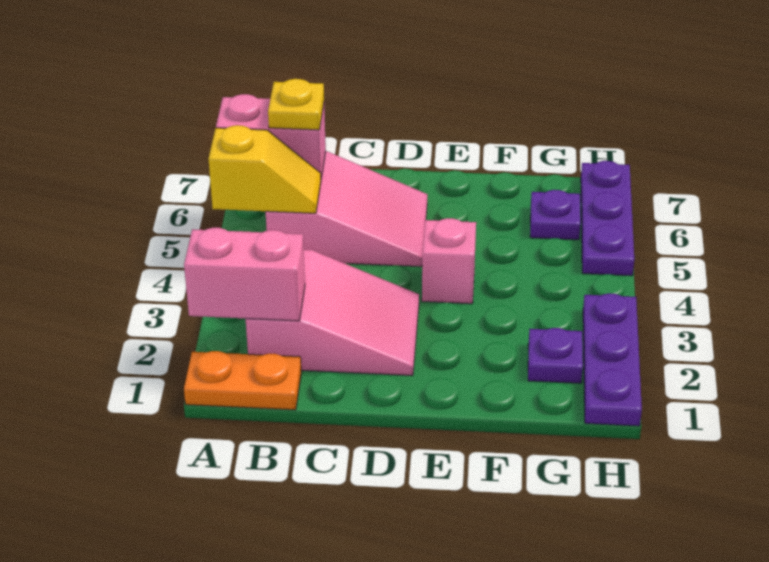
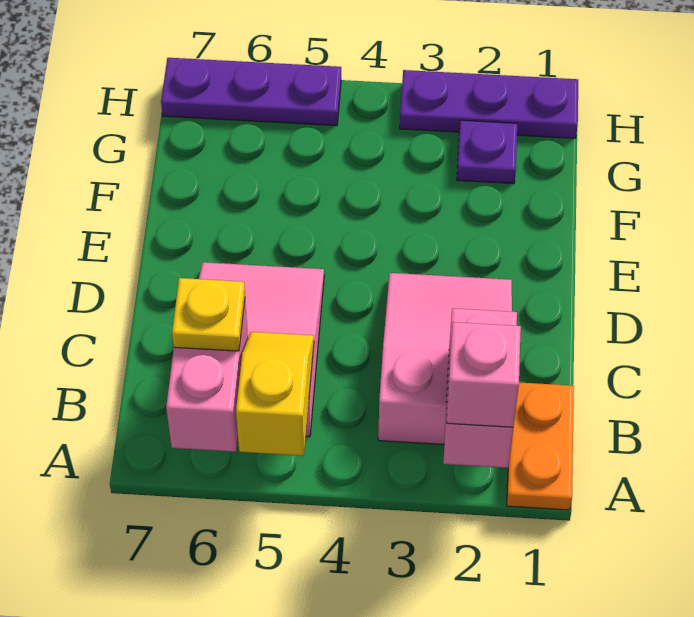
pink 1x1 brick [422,218,476,304] -> pink 1x1 brick moved to [446,322,521,427]
purple 1x1 plate [530,190,581,240] -> none

